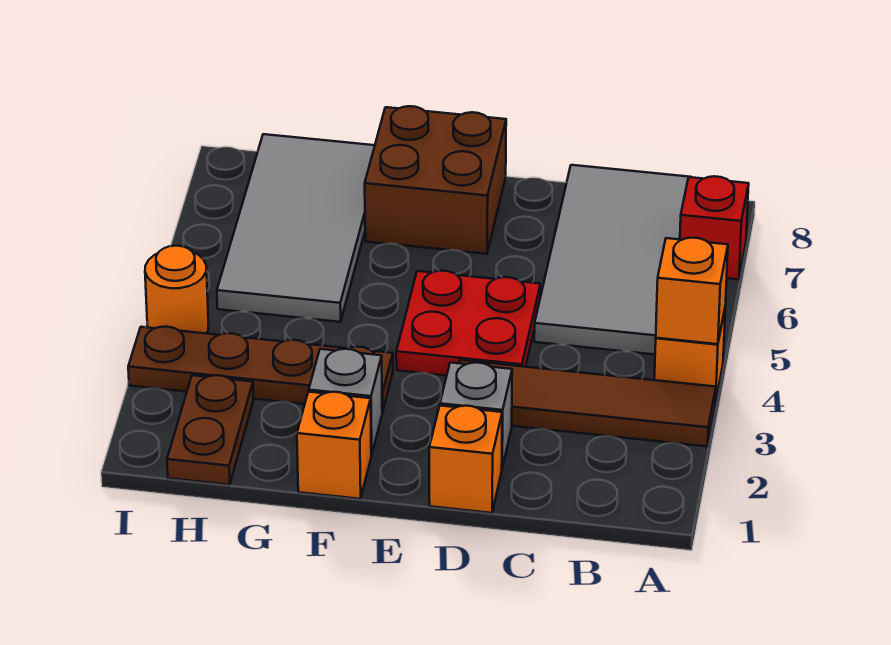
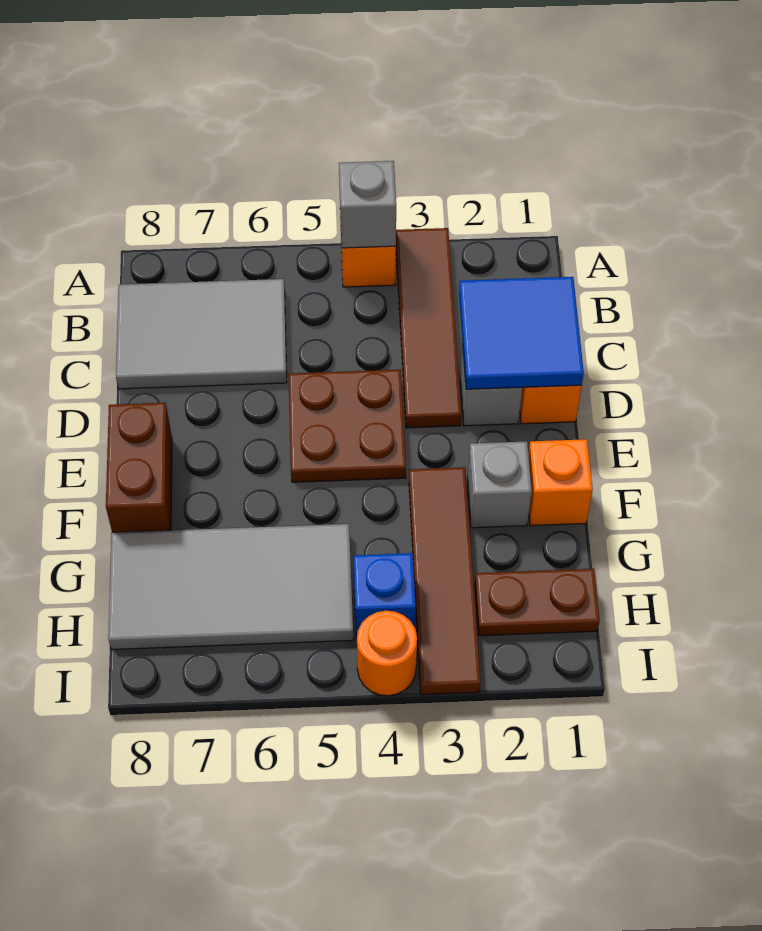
orange 1x1 brick [656,238,728,344] -> grey 1x1 brick [339,161,396,248]
red 1x1 brick [680,176,749,280] -> none
grey 2x4 tile [534,165,688,354] -> grey 2x3 tile [116,279,287,389]
none -> blue 2x2 tile [459,277,584,389]
red 2x2 plate [396,271,540,376] -> brown 2x2 plate [289,370,406,482]
brown 2x2 brick [365,106,506,254] -> brown 1x2 brick [106,403,172,532]
brown 1x4 plate [128,327,393,412] -> brown 1x4 tile [409,467,481,695]
none -> blue 1x1 brick [354,553,416,640]

